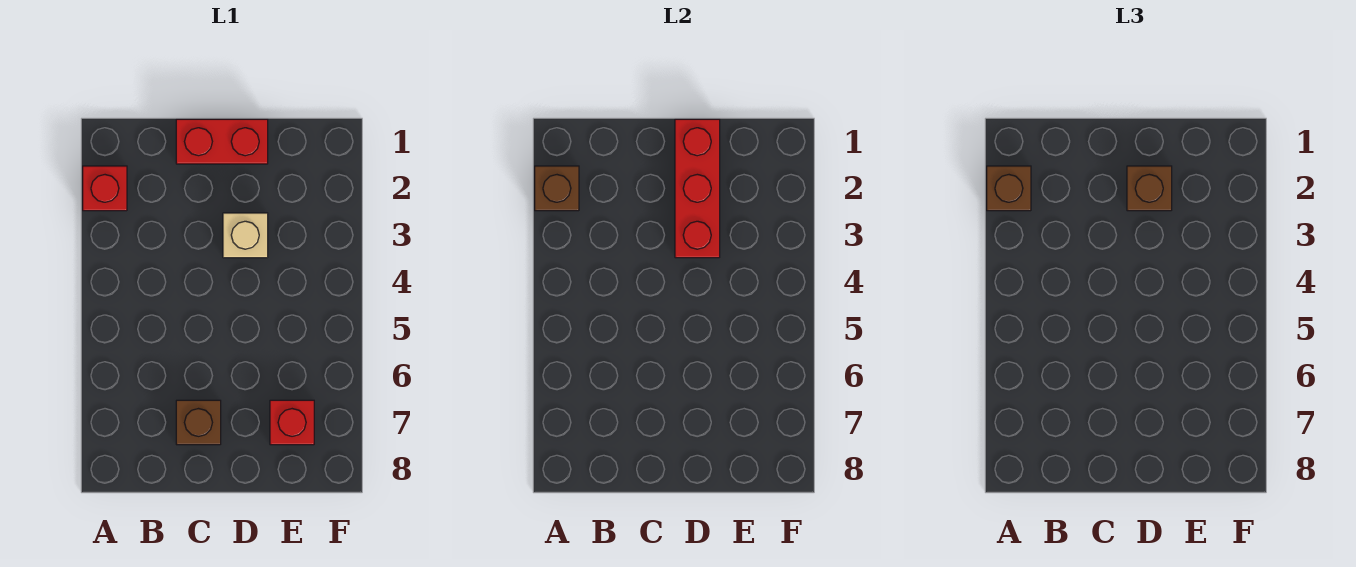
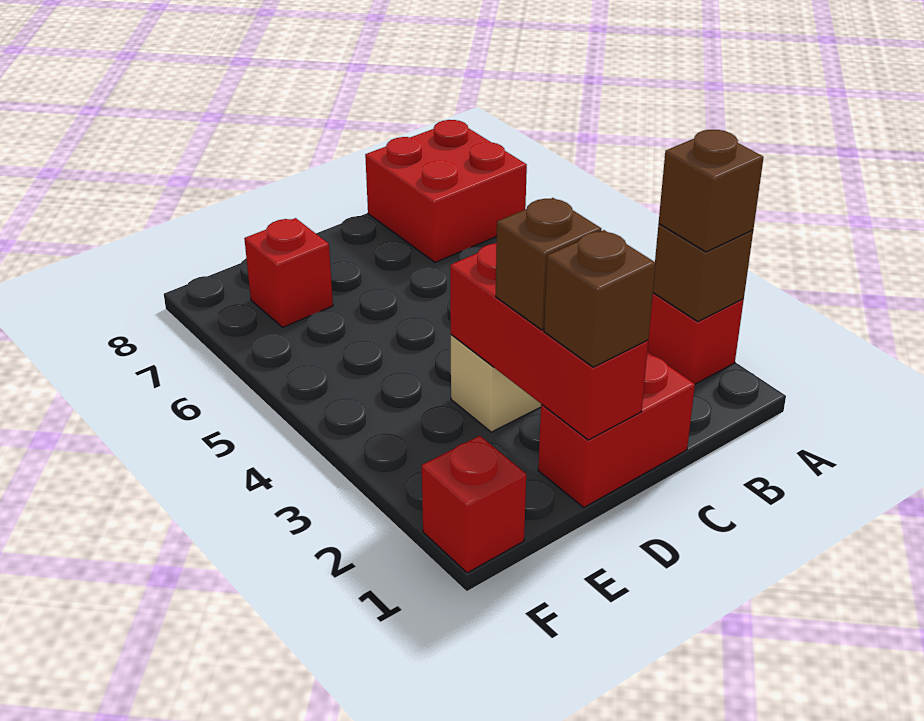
none -> red 2x2 brick [365,120,527,262]
brown 1x1 brick [176,400,221,445] -> brown 1x1 brick moved to [544,230,656,367]
none -> red 1x1 brick [422,436,526,573]

